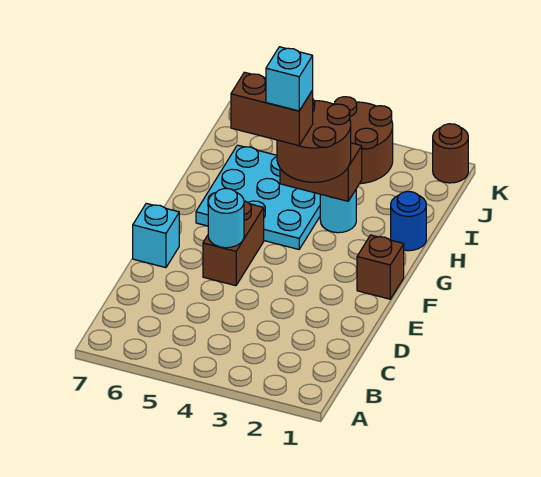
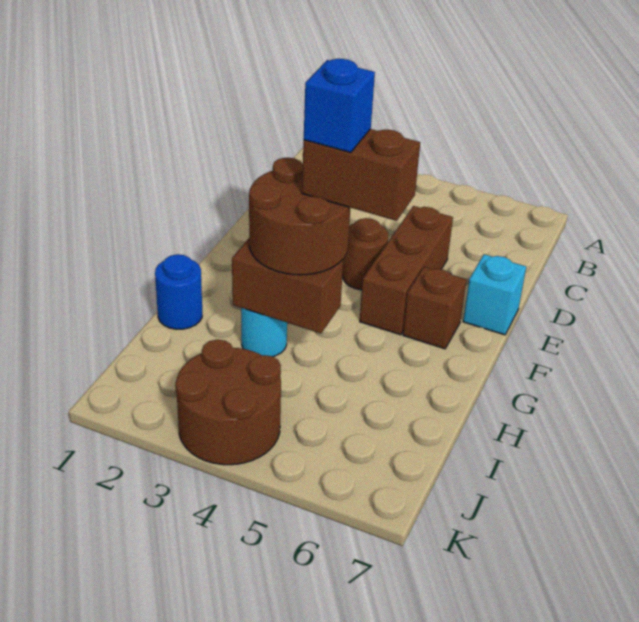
brown 1x2 brick [203,201,264,286] -> brown 1x3 brick [360,206,453,335]
cyan 1x1 round brick [208,188,244,248] -> none
brown 1x1 brick [357,235,404,299] -> brown 1x1 brick moved to [403,267,466,349]
cyan 3x3 plate [196,145,320,249] -> none
cyan 1x1 brick [266,47,313,111] -> blue 1x1 brick [304,59,375,153]
brown 1x1 round brick [433,124,468,183] -> brown 1x1 round brick moved to [342,218,388,290]

